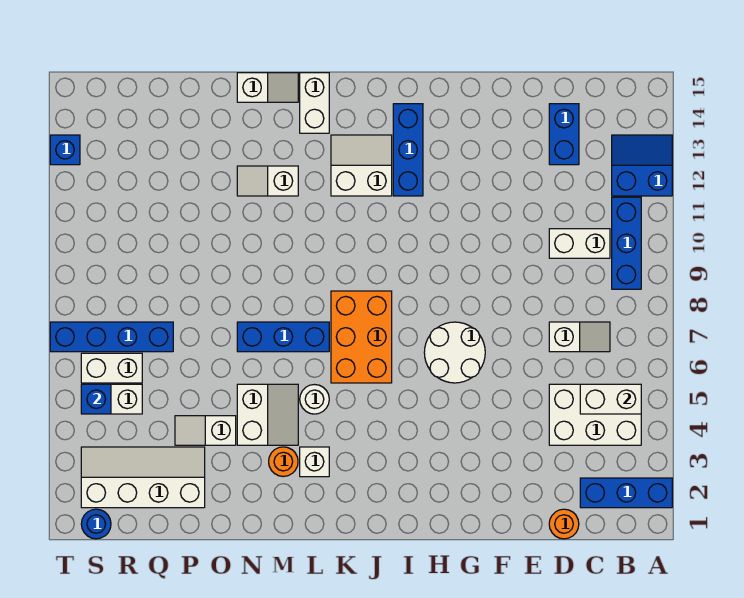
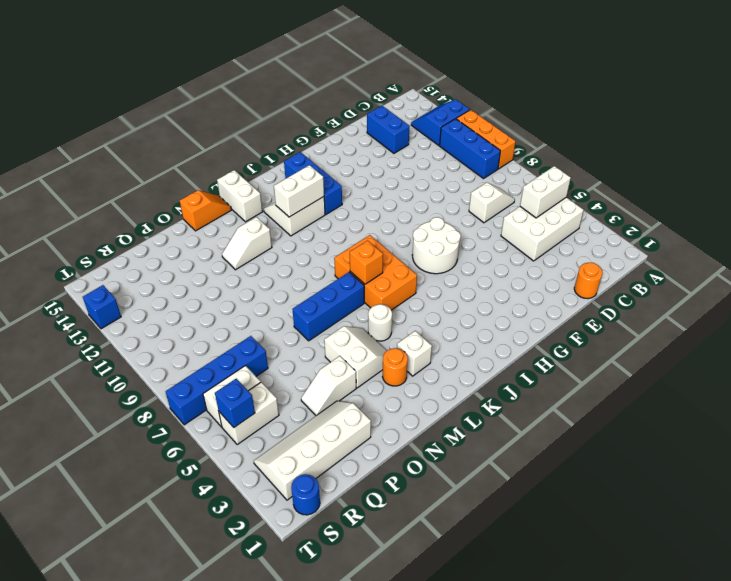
blue 1x3 brick [580,478,672,508] -> none
none -> orange 1x3 brick [456,110,516,169]
white 1x2 brick [549,229,610,258] -> white 1x2 brick moved to [274,165,324,217]
none -> orange 1x1 brick [350,241,383,284]
white 1x2 slope [237,73,298,102] -> orange 1x2 slope [180,190,231,231]

